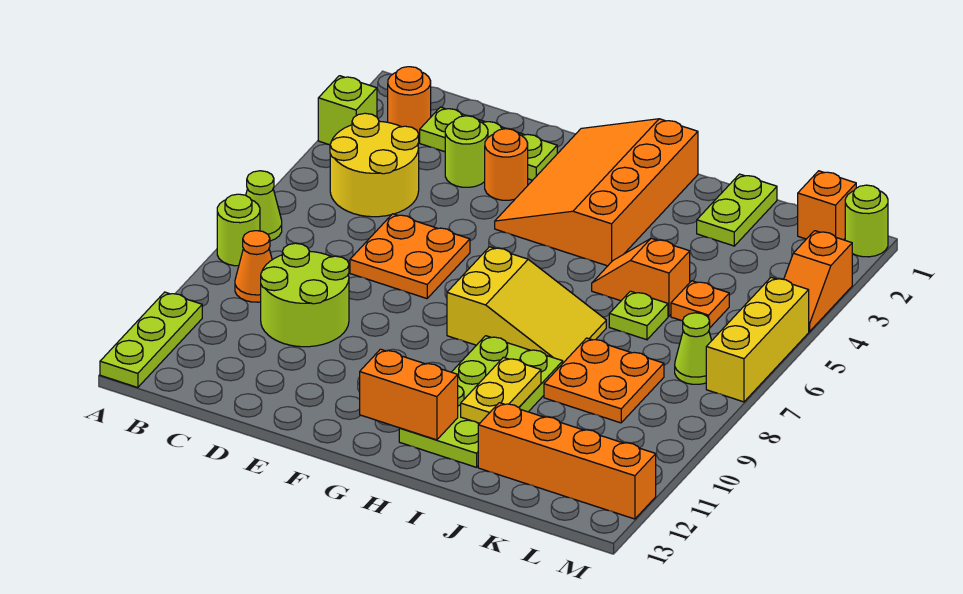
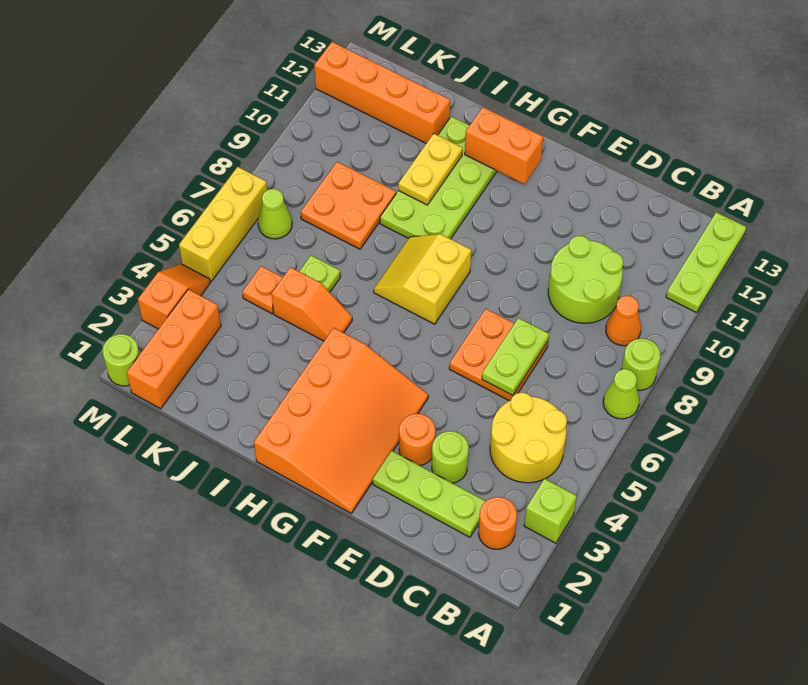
yellow 2x3 slope [447,247,606,363] -> yellow 2x2 slope [374,234,471,324]
lime 1x2 plate [697,174,777,246] -> lime 1x2 plate moved to [482,318,549,395]
orange 1x1 brick [798,171,856,240] -> orange 1x3 brick [127,289,221,409]

